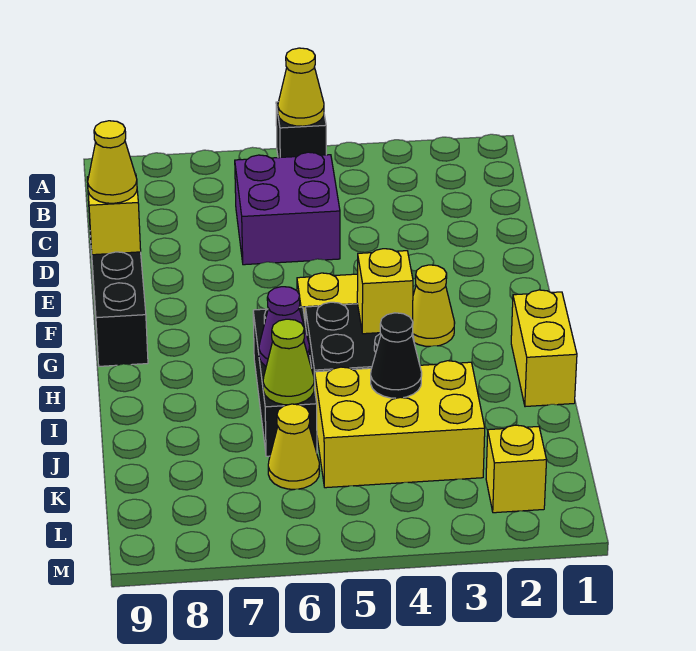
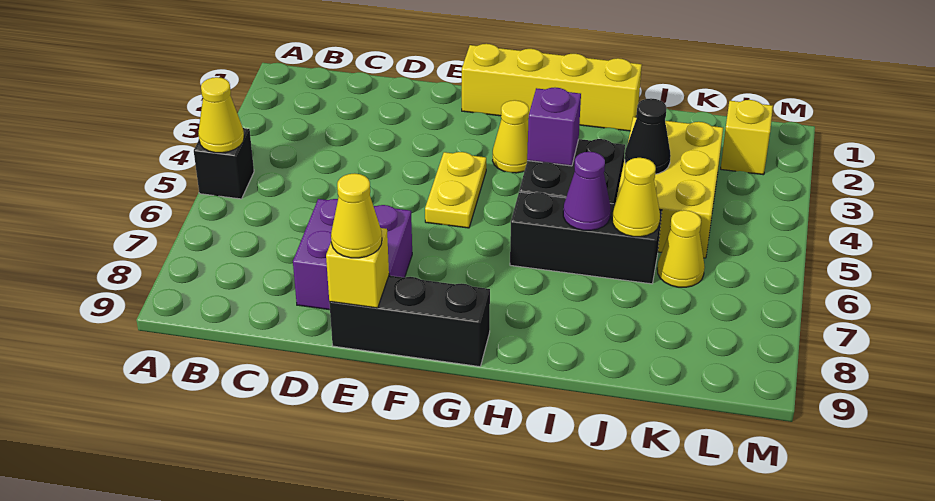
purple 2x2 brick [235,152,340,265] -> purple 2x2 brick moved to [293,199,412,310]
yellow 1x2 brick [511,290,577,407] -> yellow 1x4 brick [462,44,642,131]
yellow 1x1 brick [357,249,413,334] -> purple 1x1 brick [527,88,581,166]
lime 1x1 cone [263,319,314,405] -> yellow 1x1 cone [612,158,660,237]

